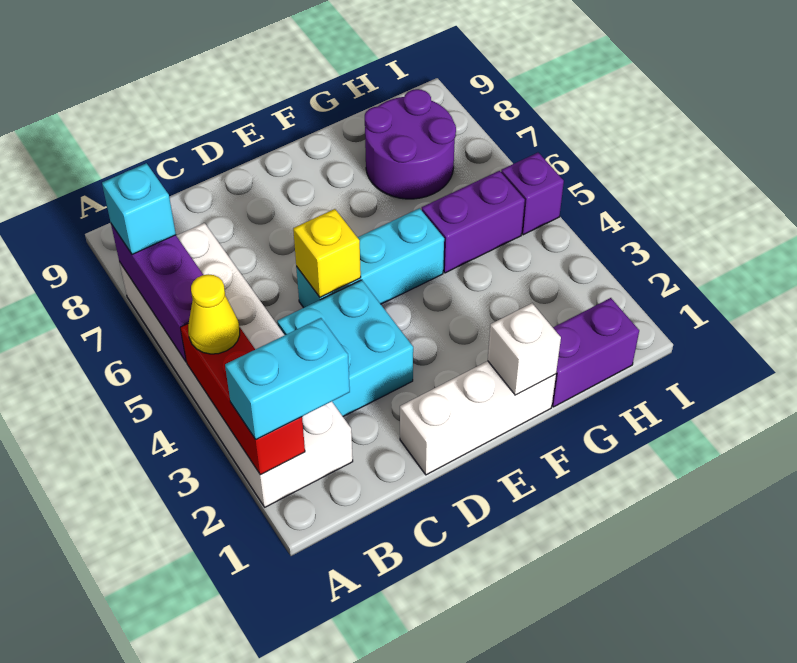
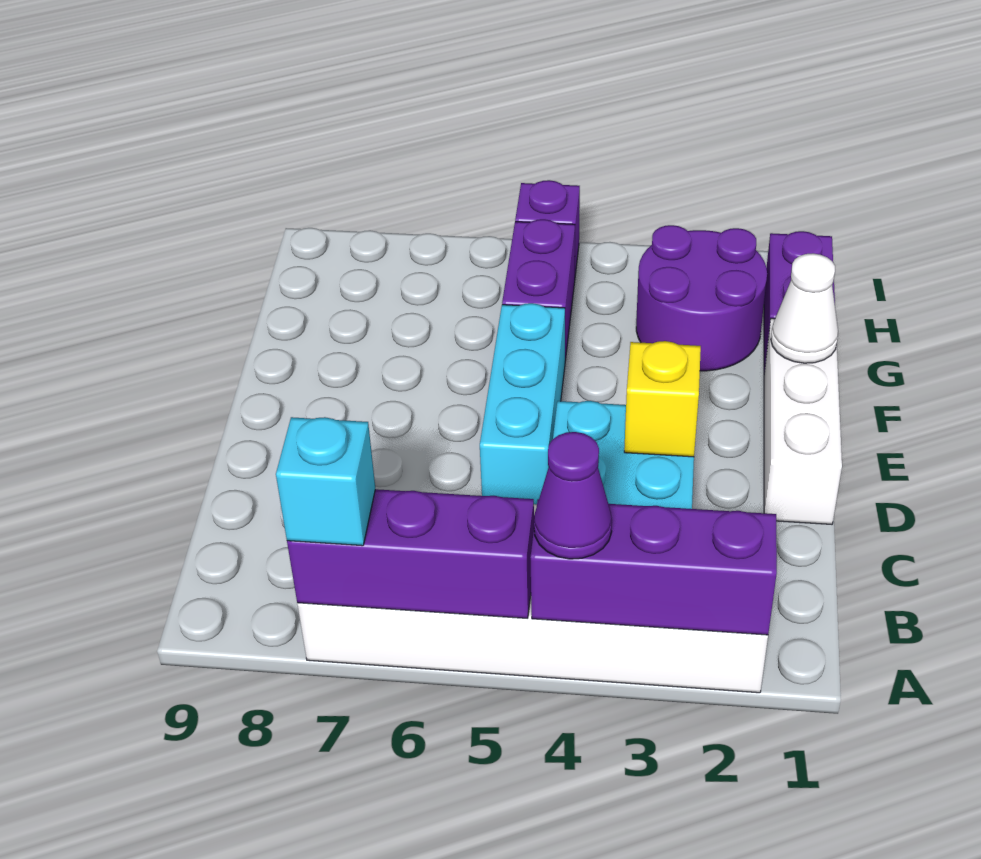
red 1x3 brick [180,324,305,475] -> purple 1x3 brick [530,499,777,635]
cyan 1x2 brick [225,318,350,440] -> none
yellow 1x1 cone [188,274,240,354] -> purple 1x1 cone [534,432,612,559]
yellow 1x1 brick [293,209,361,297] -> yellow 1x1 brick moved to [624,341,701,457]
white 1x1 brick [488,303,561,395] -> white 1x1 cone [771,253,838,363]
purple 2x2 round brick [365,89,456,199] -> purple 2x2 round brick moved to [636,225,767,371]

